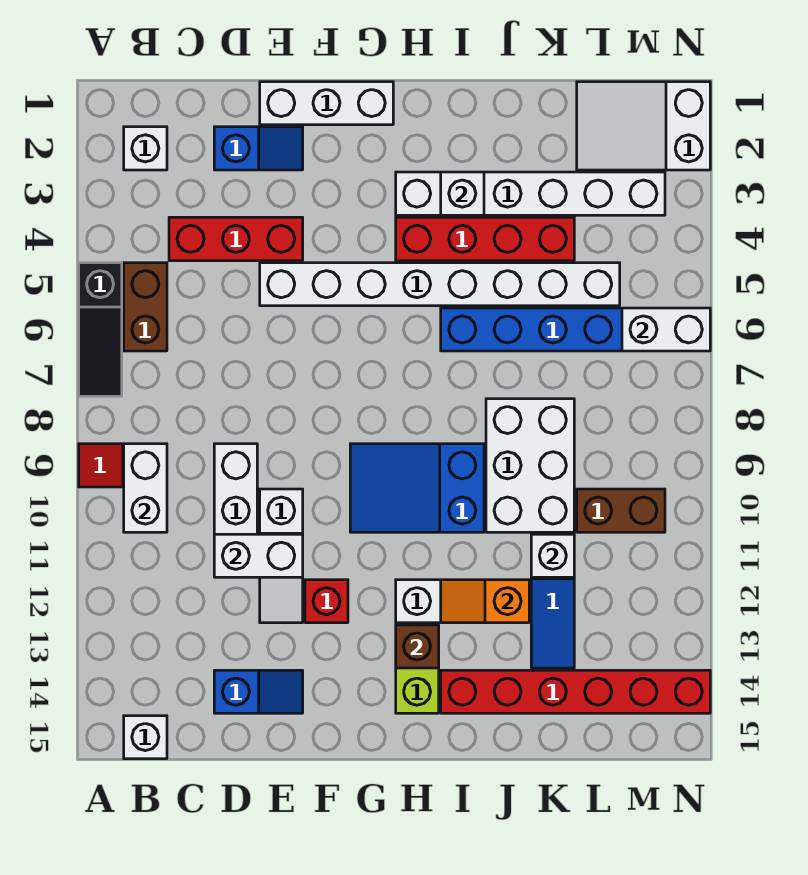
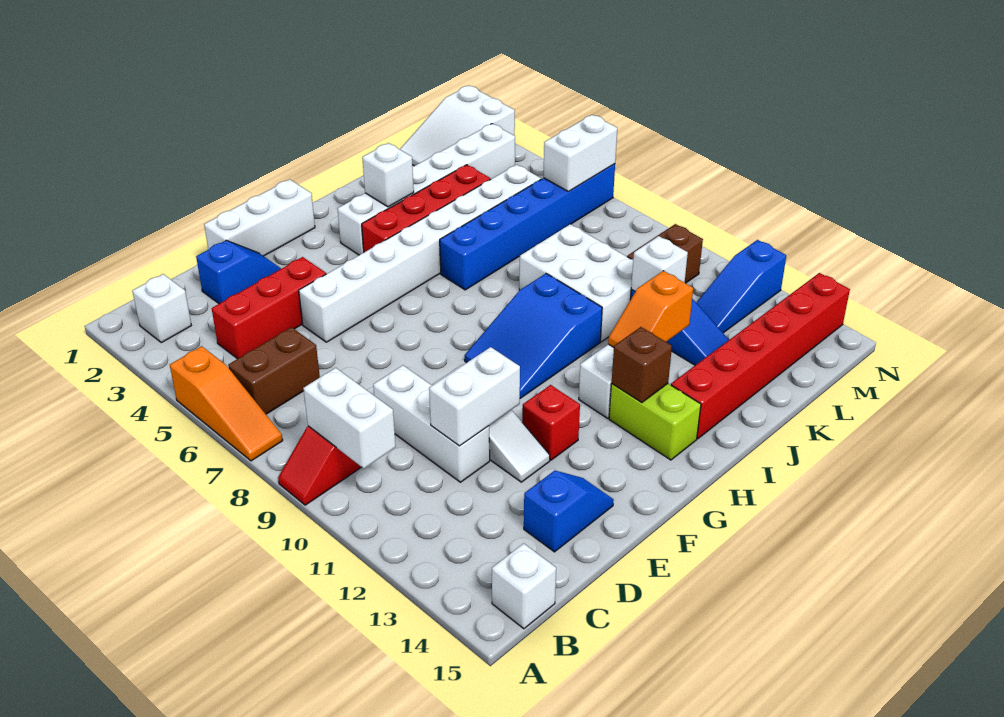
black 1x3 slope [79,263,122,396] -> orange 1x3 slope [170,346,283,461]
brown 1x2 brick [124,263,167,351] -> brown 1x2 brick turned to [228,327,320,414]
none -> blue 1x3 slope [696,240,786,333]

